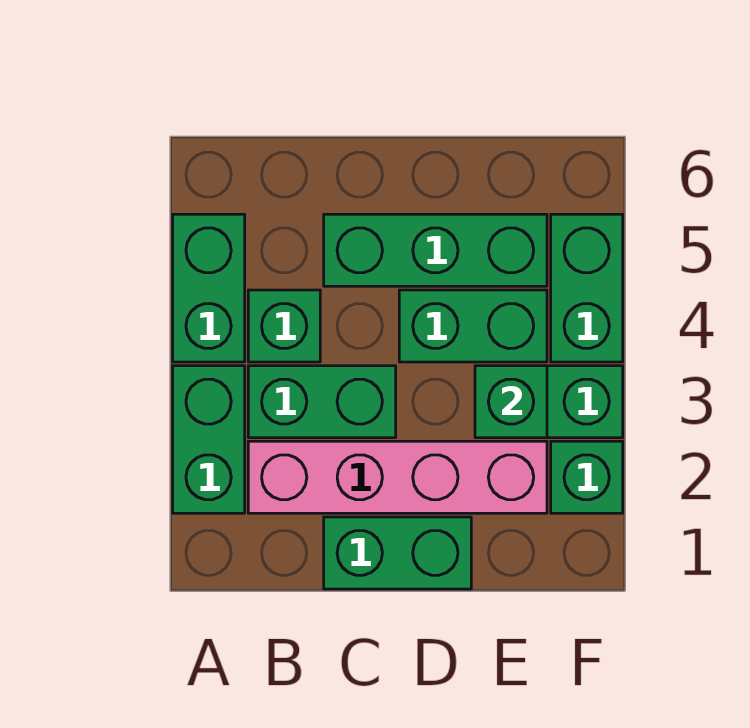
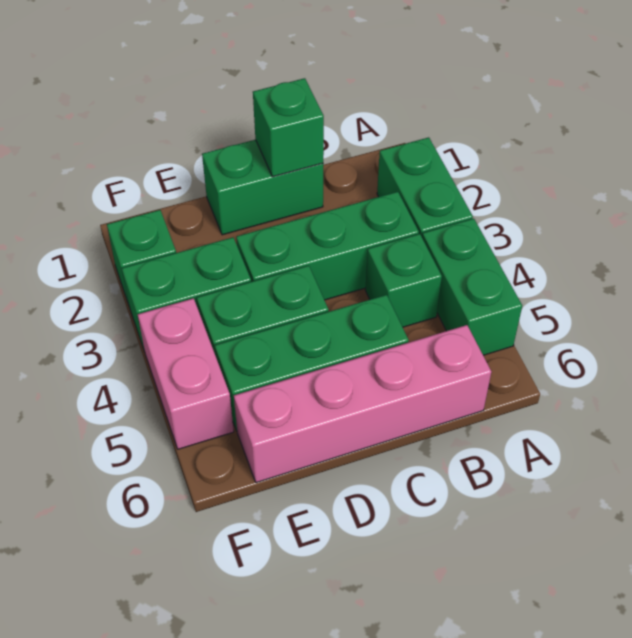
pink 1x4 brick [248,441,547,513] -> pink 1x4 brick moved to [234,325,491,483]
green 1x2 brick [248,366,396,438] -> green 1x3 brick [236,192,419,300]
green 1x1 brick [475,366,547,438] -> green 1x1 brick moved to [253,78,324,177]
green 1x2 brick [551,214,623,362] -> pink 1x2 brick [138,298,234,449]

